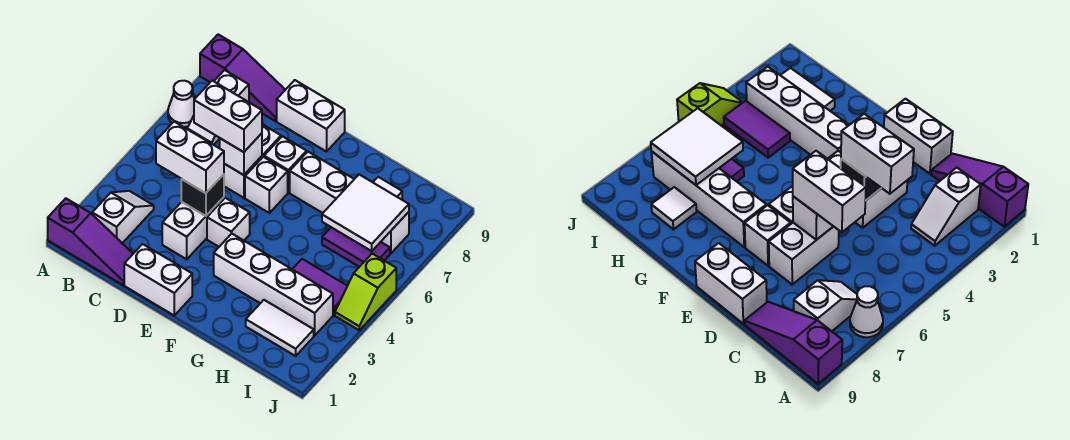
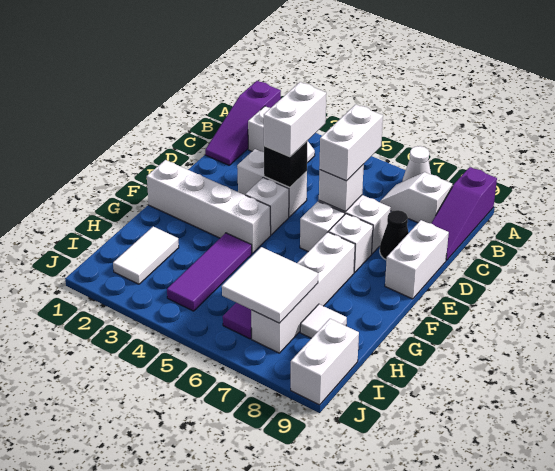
white 1x2 brick [124,244,192,315] -> white 1x2 brick moved to [291,319,359,405]
none -> black 1x1 cone [380,210,409,260]
white 1x4 brick [214,234,333,335] -> white 1x4 brick turned to [147,160,271,253]
purple 1x2 tile [292,259,347,315] -> purple 1x3 tile [167,233,252,311]
lime 1x2 slope [335,254,396,330] -> none

